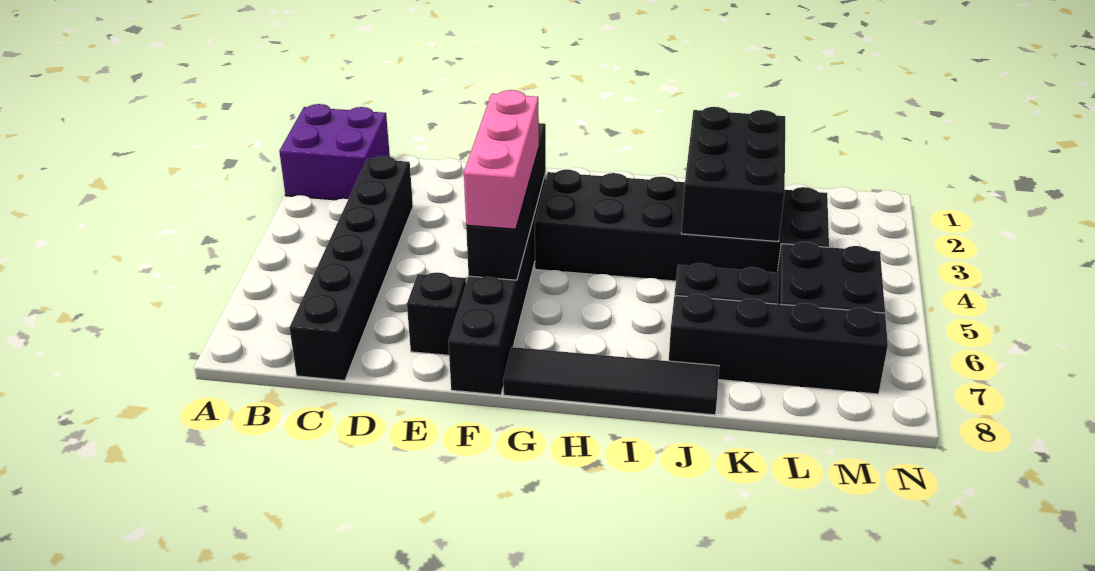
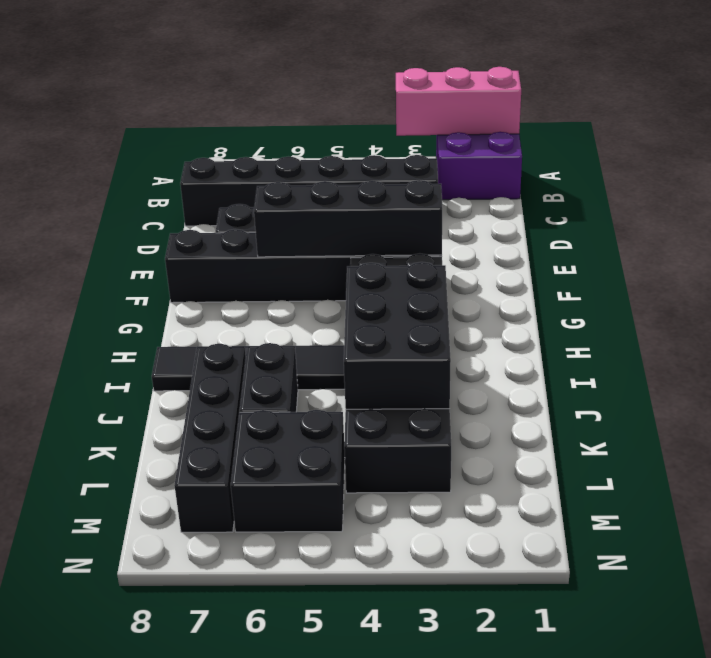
pink 1x3 brick [464,90,539,229] -> pink 1x3 brick moved to [396,67,521,136]
black 1x4 tile [503,347,719,415] -> black 1x4 tile turned to [152,345,345,391]
black 2x3 brick [681,107,785,241] -> black 2x3 brick turned to [344,262,451,409]

